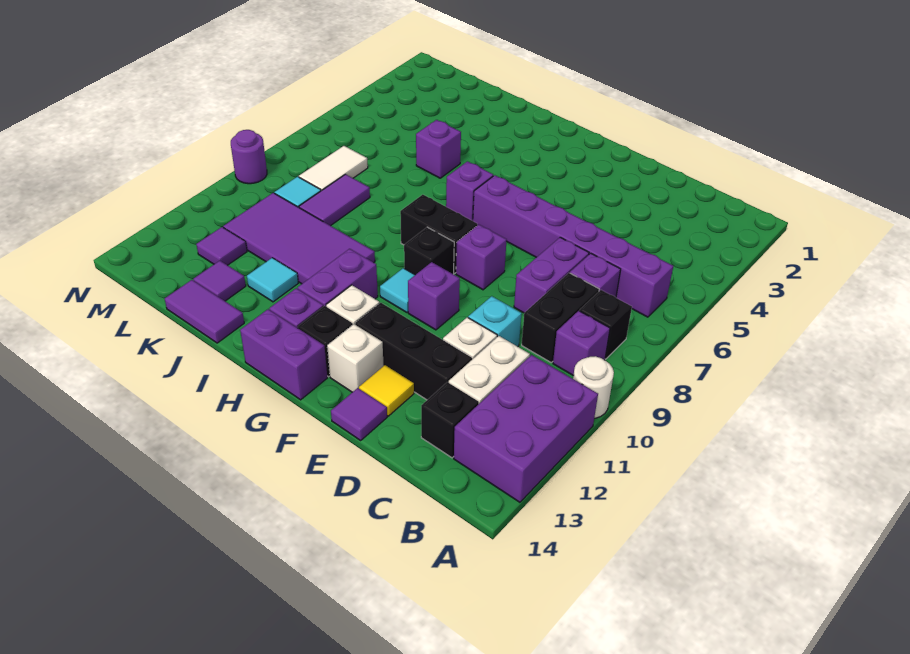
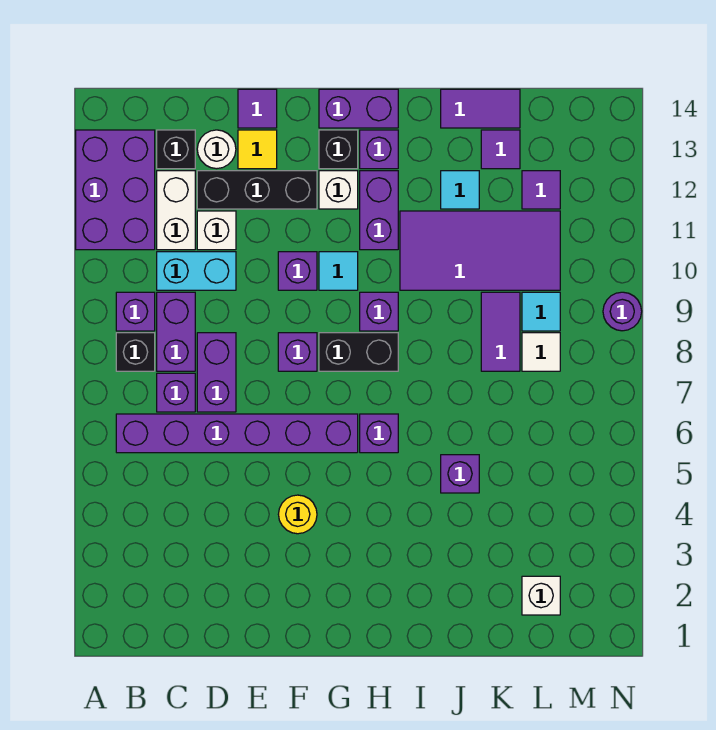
white 1x1 round brick [573,356,614,418] -> white 1x1 round brick moved to [197,130,236,169]
black 1x2 brick [522,273,599,362] -> purple 1x2 brick [157,292,195,371]
cyan 1x1 brick [468,296,522,347] -> cyan 1x2 brick [157,252,236,290]
none -> yellow 1x1 round brick [278,495,317,534]
white 1x1 brick [327,324,384,392] -> white 1x1 brick moved to [522,576,560,615]
black 1x1 brick [404,227,454,275] -> none
none -> purple 1x1 brick [360,292,398,331]
white 1x2 tile [299,146,368,191] -> white 1x1 tile [522,333,560,371]

